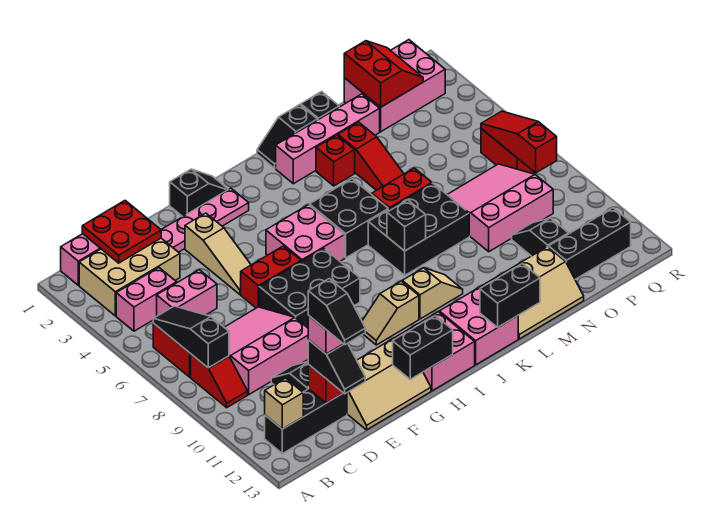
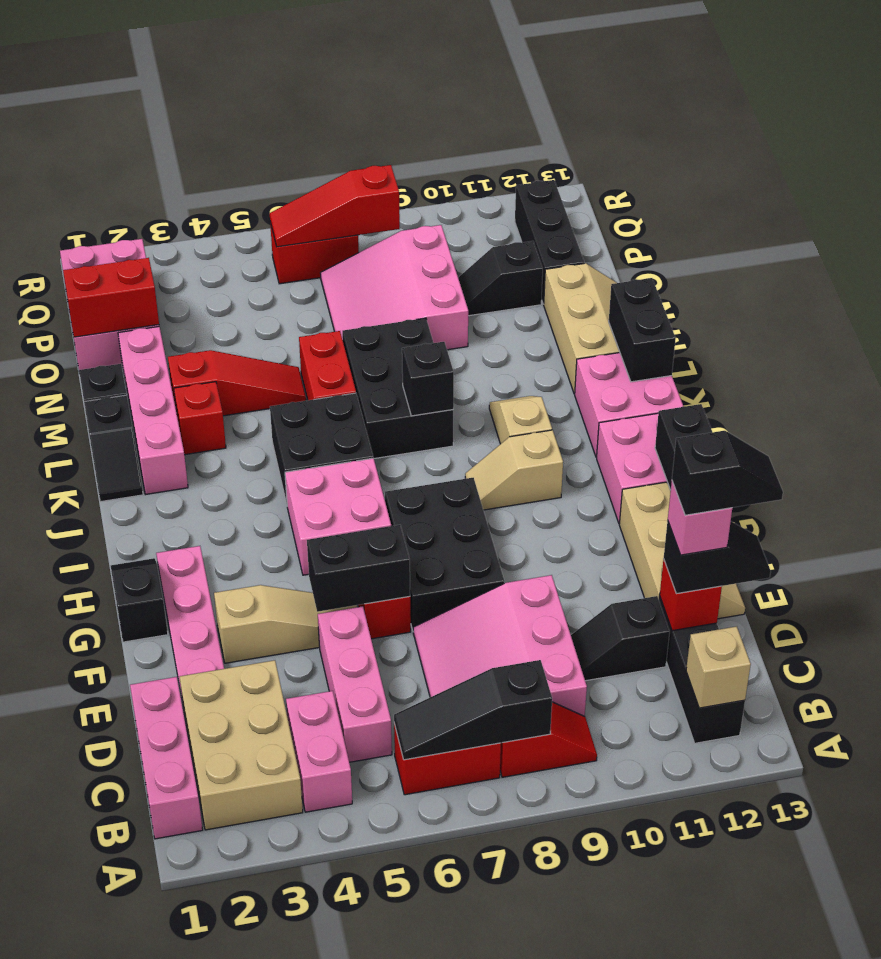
red 2x2 plate [82,201,161,263] -> none
pink 1x2 brick [157,270,217,316] -> pink 1x3 brick [318,606,392,762]
none -> black 1x2 brick [307,525,410,612]
tan 1x2 slope [362,281,419,345] -> tan 1x2 slope turned to [465,430,563,510]

